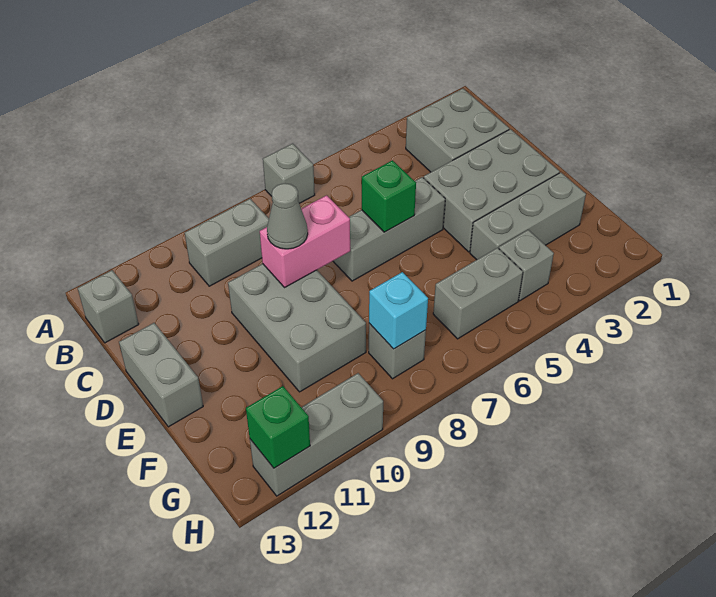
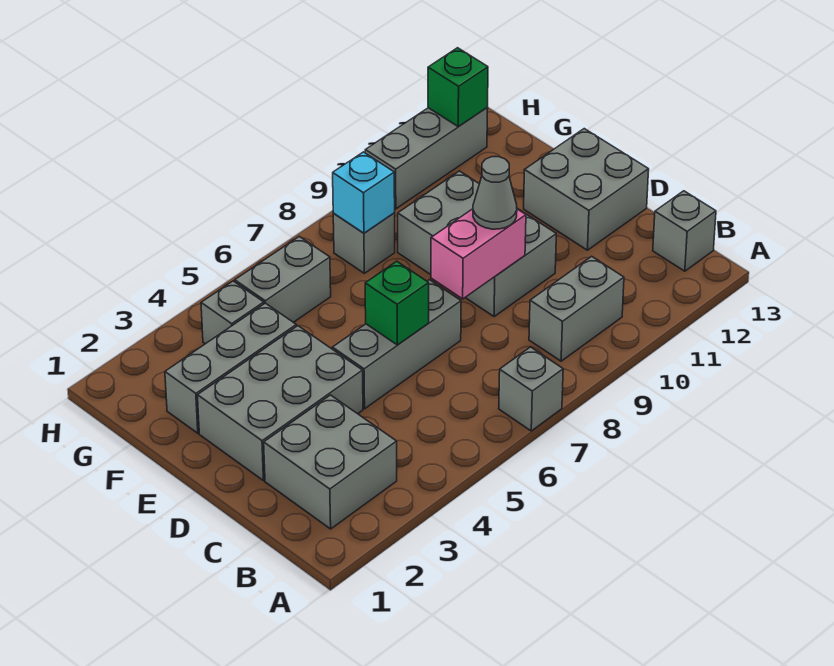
grey 1x2 brick [119,323,203,427] -> grey 2x2 brick [524,129,649,250]

